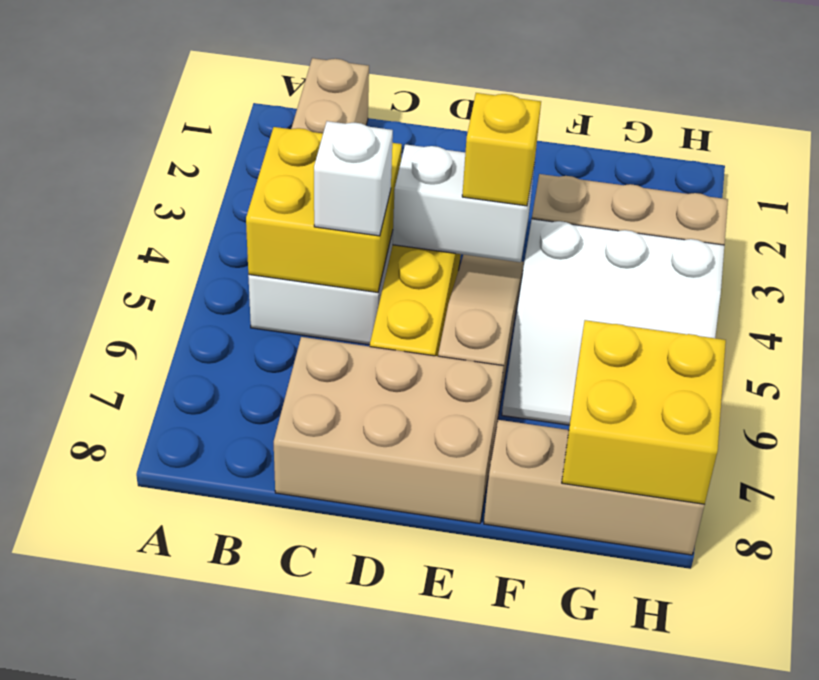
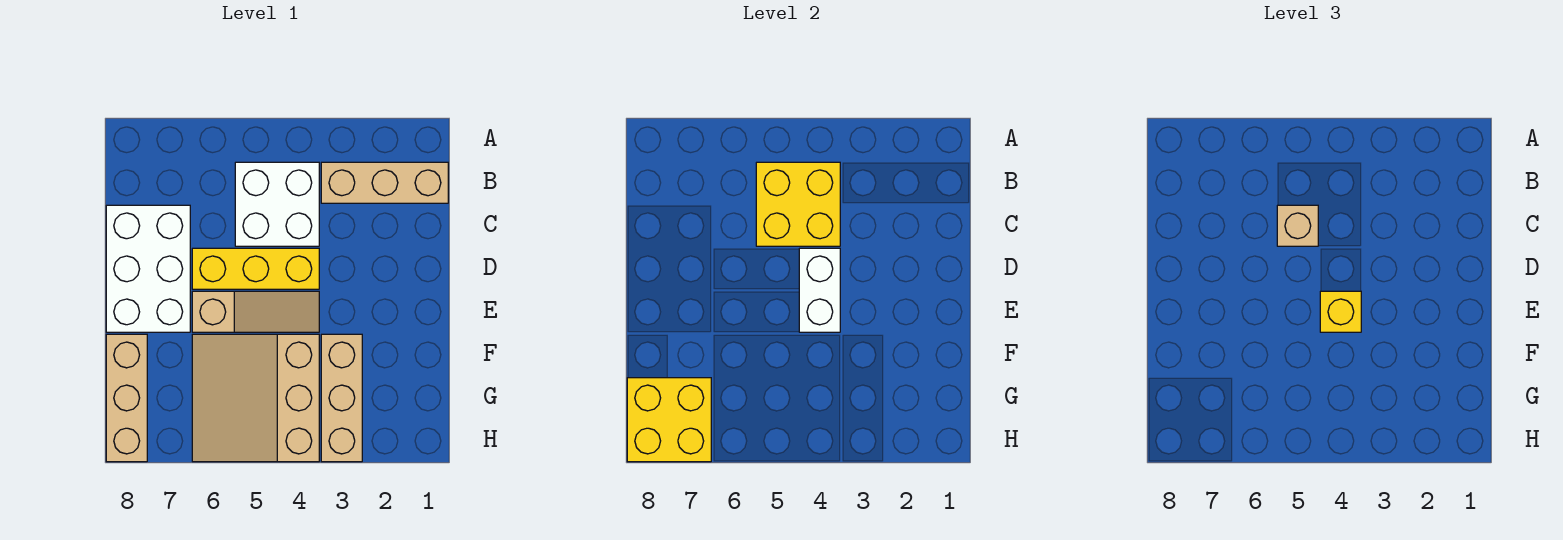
white 1x1 brick [314,121,393,236] -> tan 1x1 brick [1277,205,1318,246]
tan 2x3 brick [274,337,503,523] -> white 2x3 brick [106,205,190,332]
white 3x3 slope [502,219,724,425] -> tan 3x3 slope [192,334,319,462]

